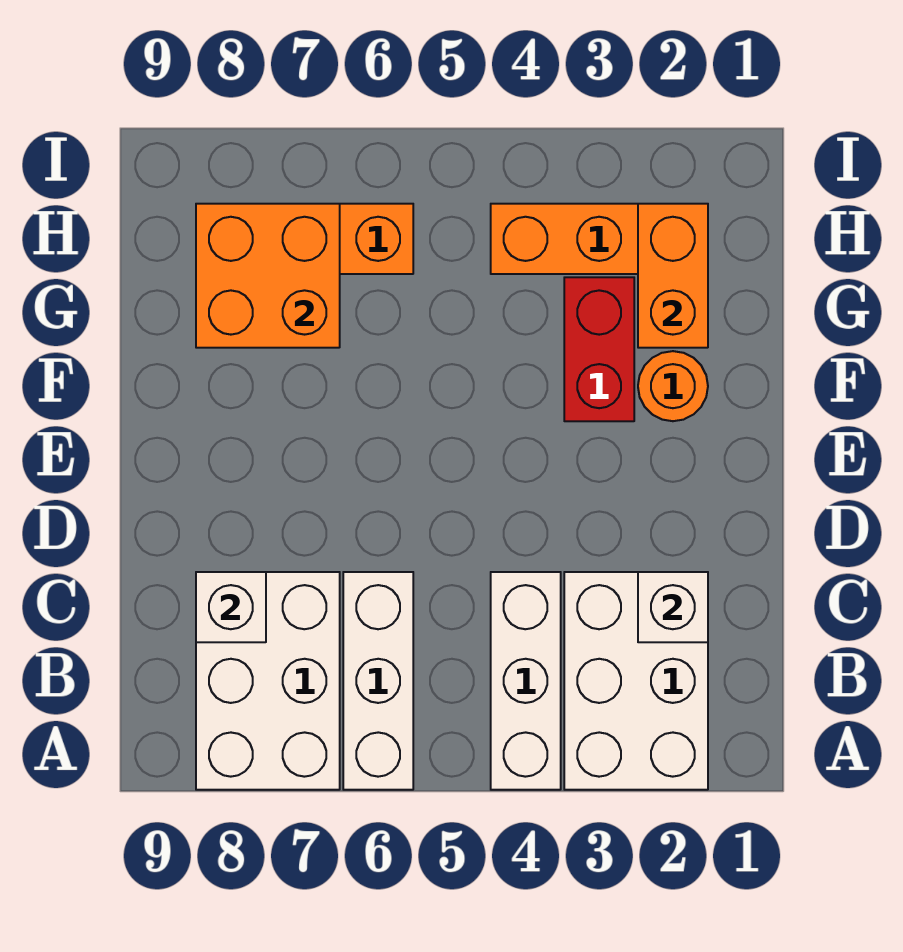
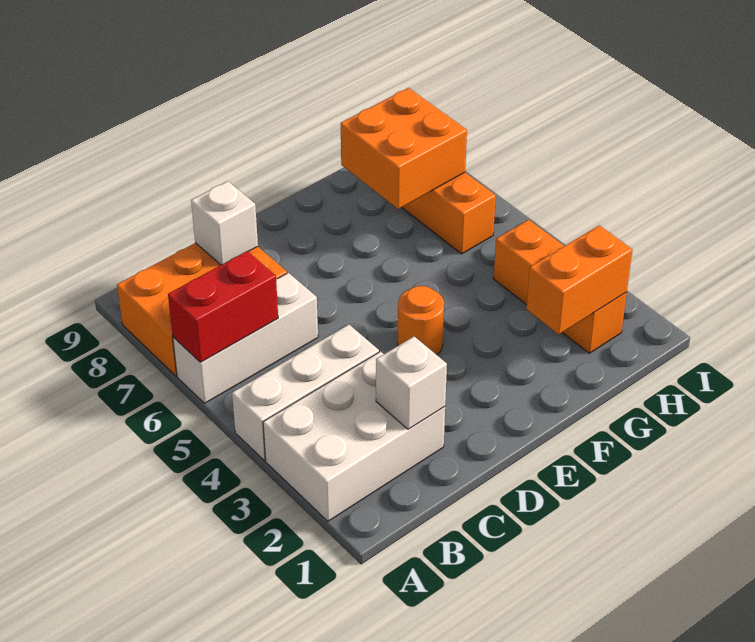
white 2x3 brick [196,572,340,790] -> orange 2x3 brick [117,243,287,376]
orange 1x1 round brick [638,351,708,421] -> orange 1x1 round brick moved to [398,286,444,355]
red 1x2 brick [564,277,634,421] -> red 1x2 brick moved to [168,251,278,362]

